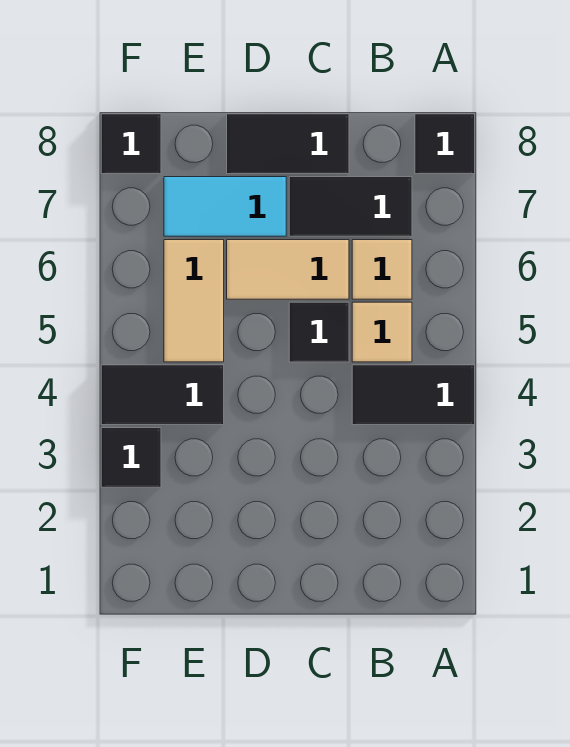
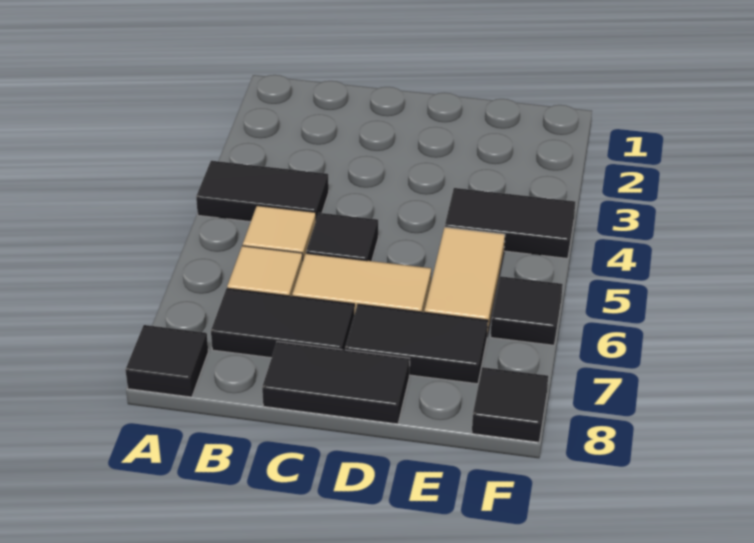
cyan 1x2 tile [164,177,286,236] -> black 1x2 tile [345,304,488,384]
black 1x1 tile [101,428,161,487] -> black 1x1 tile moved to [491,276,563,345]

